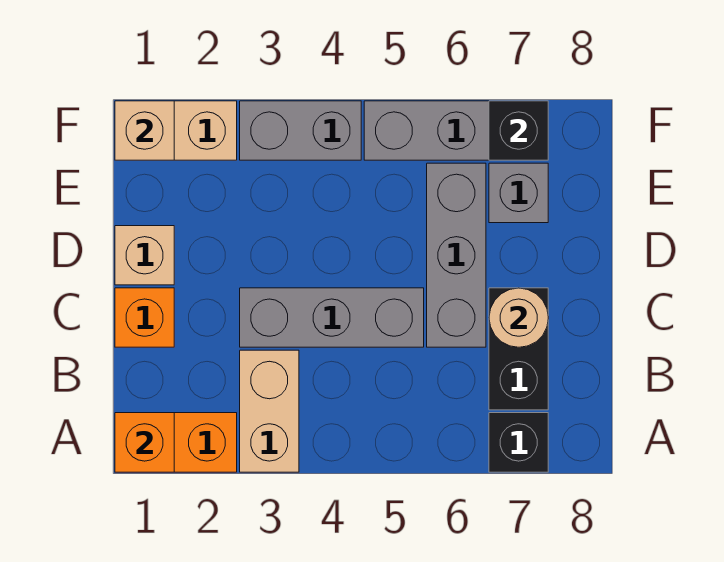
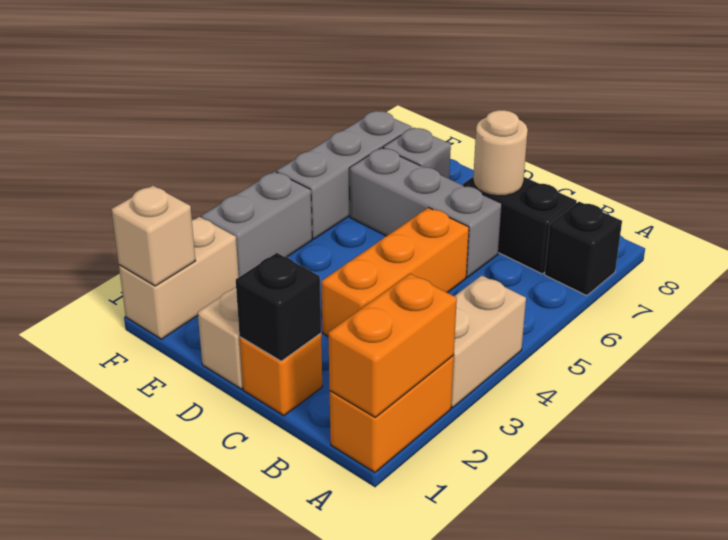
orange 1x1 brick [115,413,174,472] -> orange 1x2 brick [328,274,457,417]
tan 1x2 brick [240,350,299,472] -> tan 1x2 brick turned to [451,275,526,408]
grey 1x3 brick [240,288,424,347] -> orange 1x3 brick [321,208,469,336]
black 1x1 brick [489,101,548,160] -> black 1x1 brick moved to [236,253,321,361]

